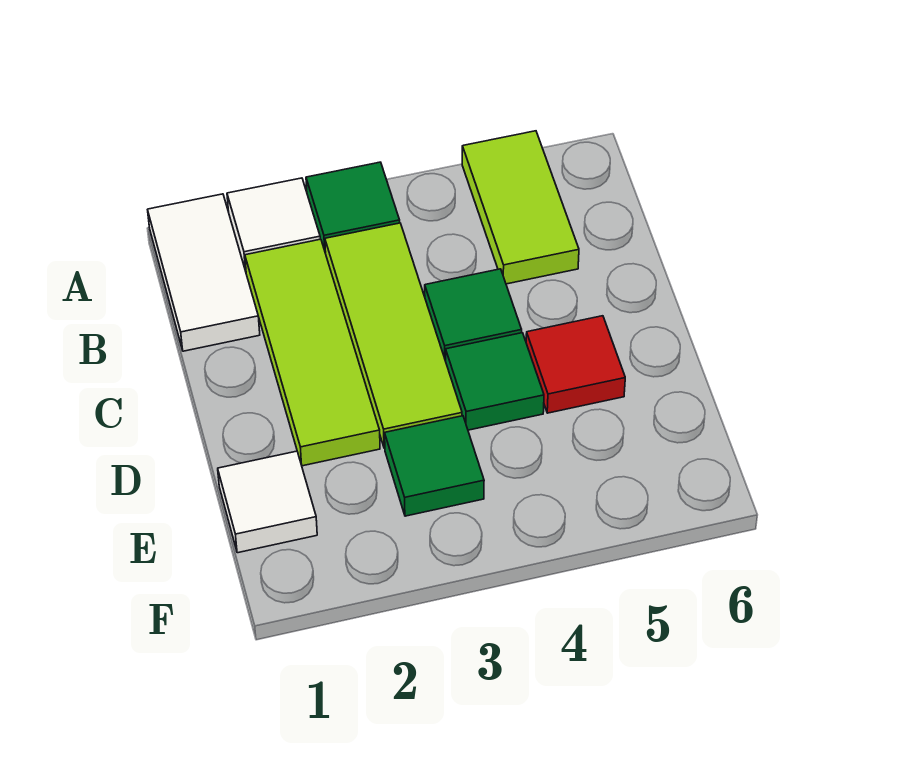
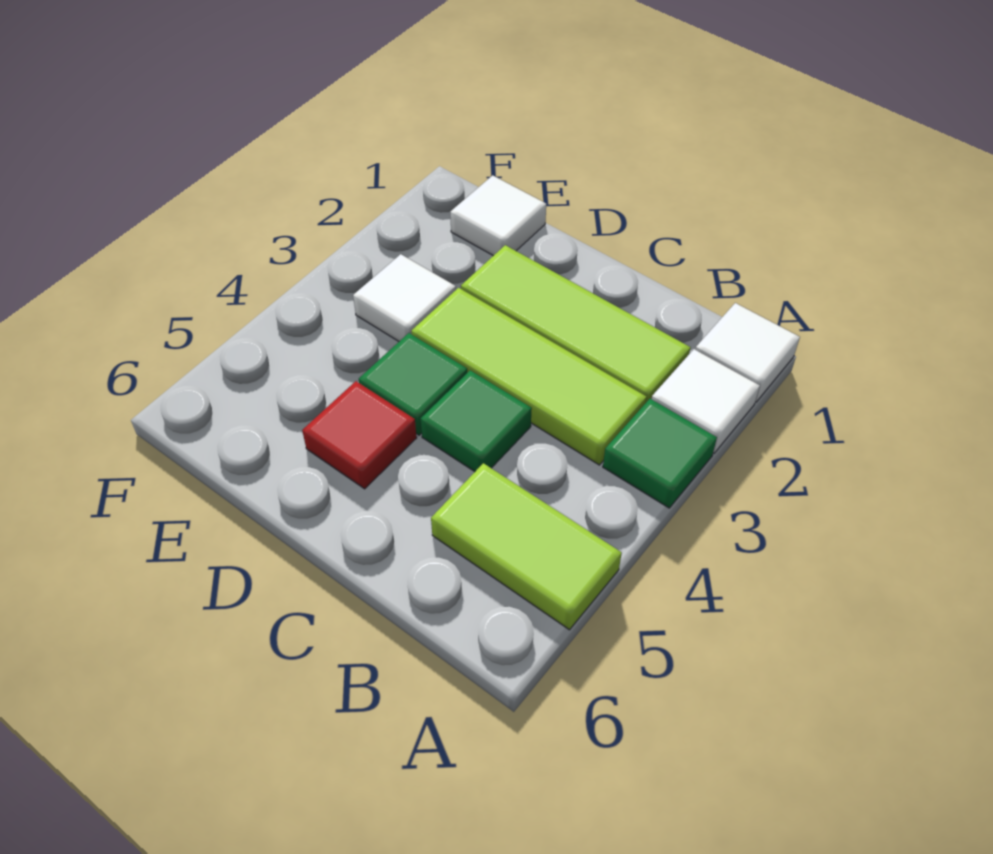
white 1x2 tile [148,194,260,351] -> white 1x1 tile [695,303,800,402]
green 1x1 tile [385,416,484,516] -> white 1x1 tile [353,254,456,341]

